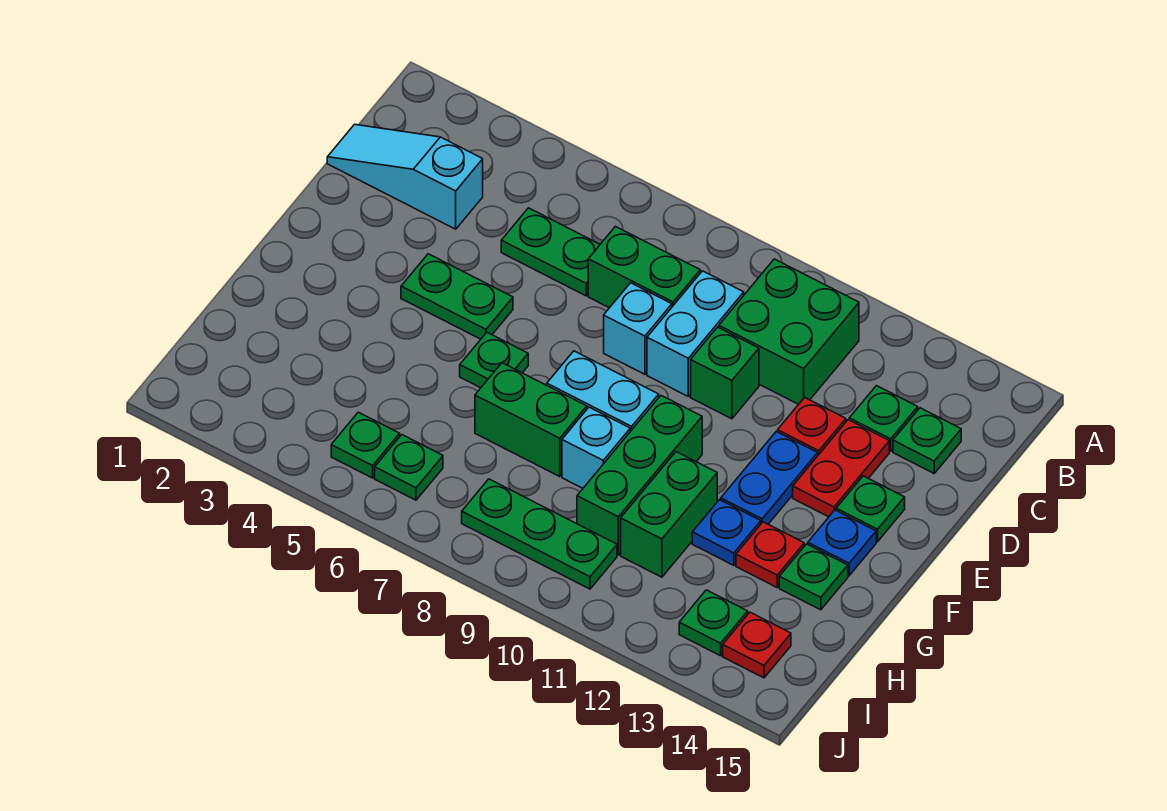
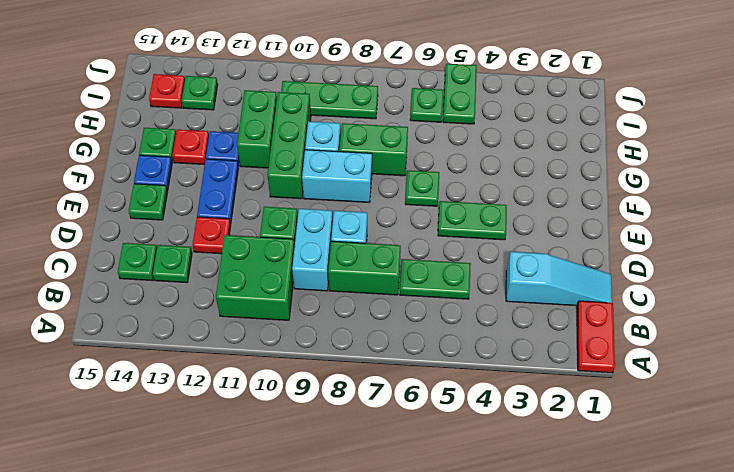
red 1x2 plate [793,420,889,517] -> red 1x2 plate moved to [577,301,615,373]
green 1x1 plate [331,412,400,478] -> green 1x2 plate [443,64,477,124]

